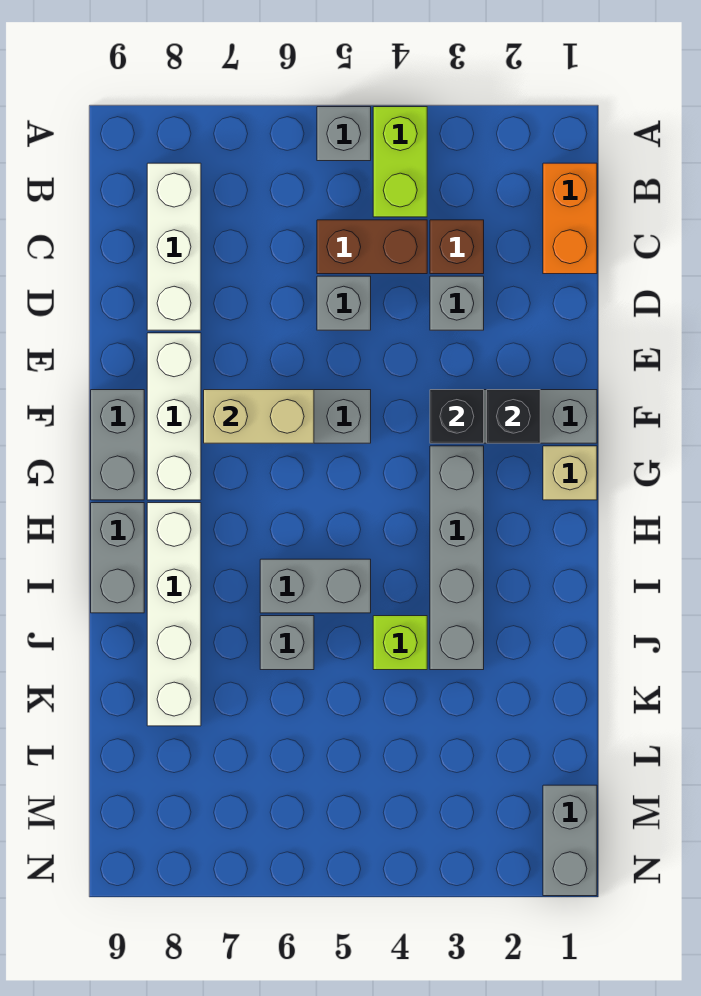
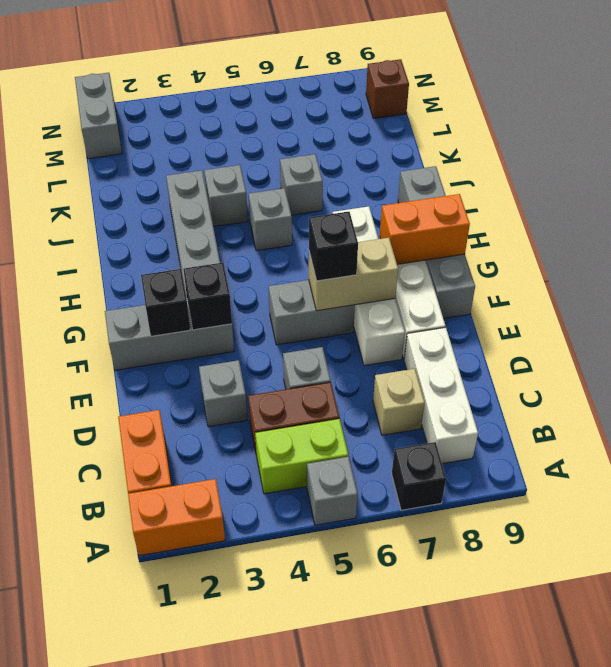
none -> orange 1x2 brick [128,479,225,556]
lime 1x2 brick [373,107,427,217] -> lime 1x2 brick turned to [255,419,348,494]
none -> black 1x1 brick [392,442,446,510]
brown 1x1 brick [430,220,484,274] -> brown 1x1 brick moved to [366,59,409,119]
none -> black 1x1 brick [309,212,358,281]
tan 1x1 brick [543,446,597,500] -> tan 1x1 brick moved to [373,369,425,435]
none -> orange 1x2 brick [380,194,470,264]
white 1x4 brick [147,503,201,726] -> white 1x4 brick moved to [333,206,405,366]
grey 1x2 brick [260,559,371,613] -> grey 1x1 brick [249,188,292,251]
lime 1x1 brick [373,616,427,670] -> grey 1x1 brick [204,165,248,227]

